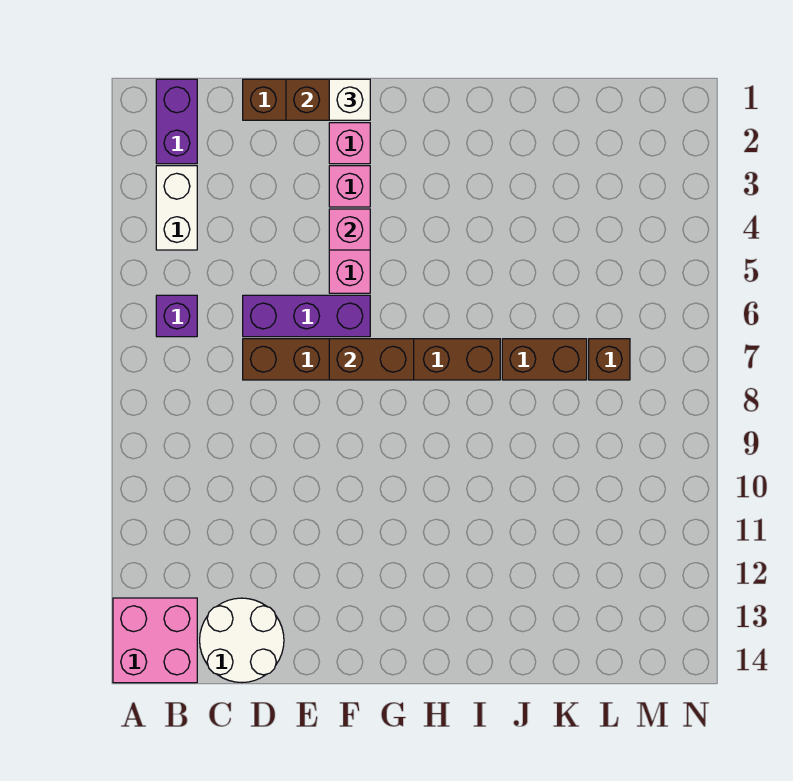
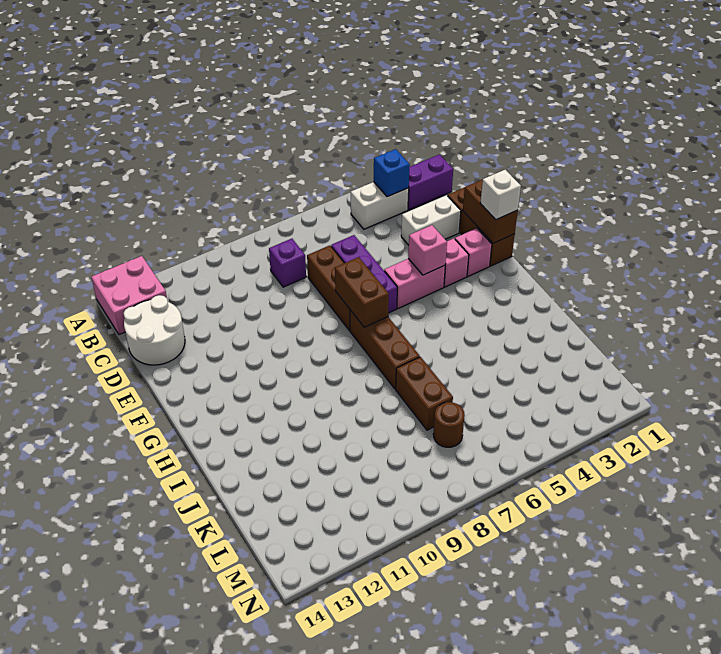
none -> blue 1x1 brick [374,149,410,197]
purple 1x1 brick [156,295,197,337] -> purple 1x1 brick moved to [269,239,306,287]
none -> white 1x2 brick [401,195,461,245]
brown 1x1 brick [589,339,630,380] -> brown 1x1 round brick [433,402,465,447]

